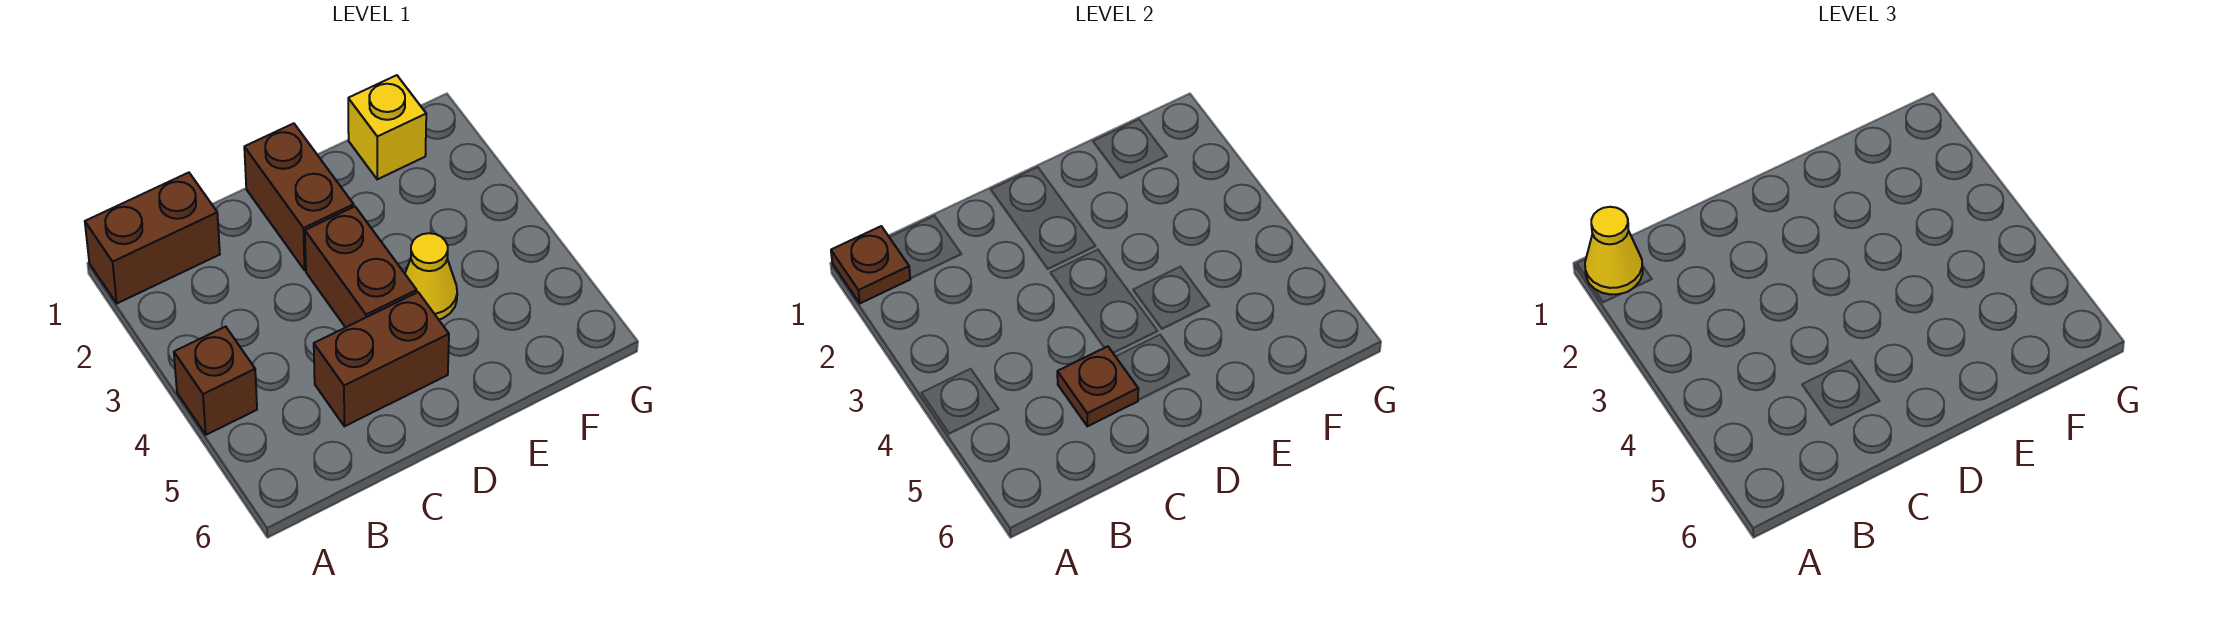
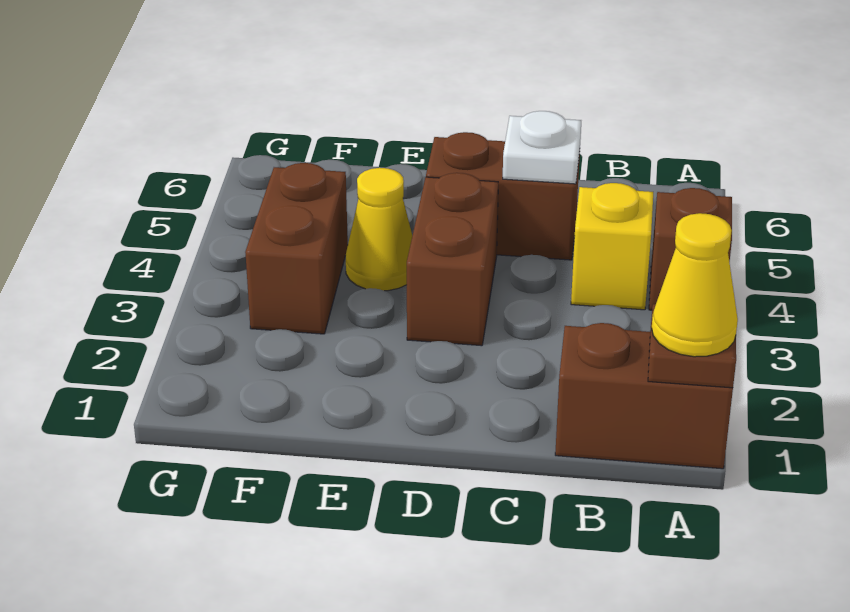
brown 1x1 plate [1057,346,1138,426] -> white 1x1 plate [503,111,581,184]
brown 1x2 brick [244,123,354,270] -> brown 1x2 brick moved to [245,163,348,334]
yellow 1x1 brick [348,75,426,179] -> yellow 1x1 brick moved to [571,183,653,310]

